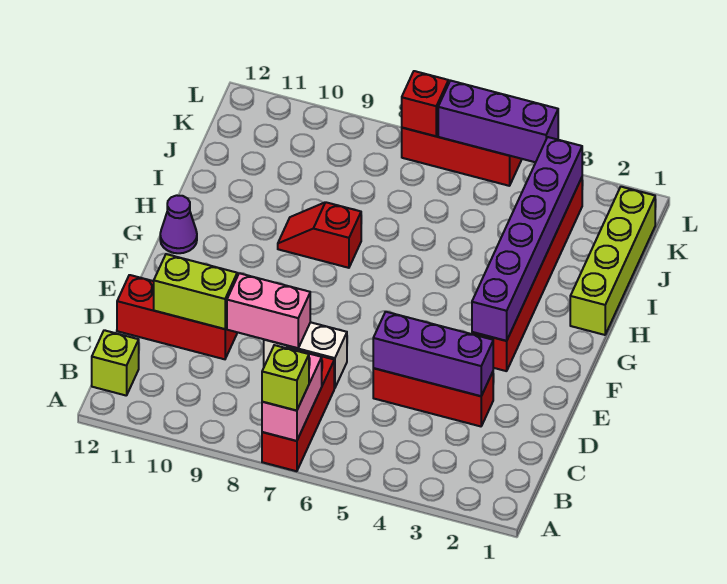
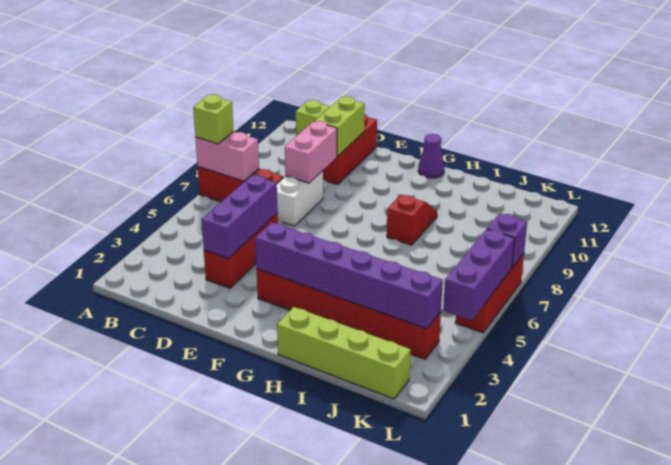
red 1x1 brick [402,71,449,136] -> purple 1x1 brick [487,213,527,267]

